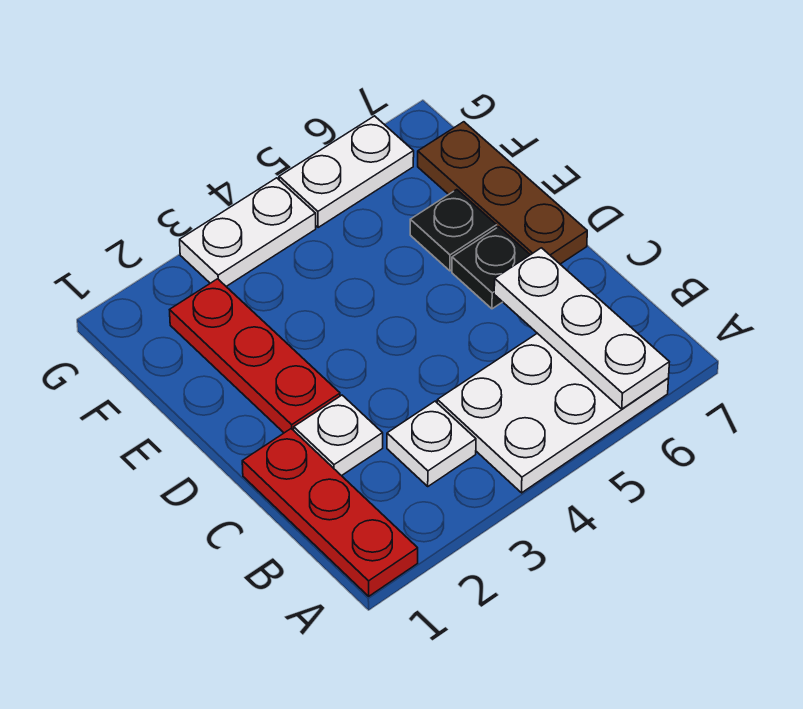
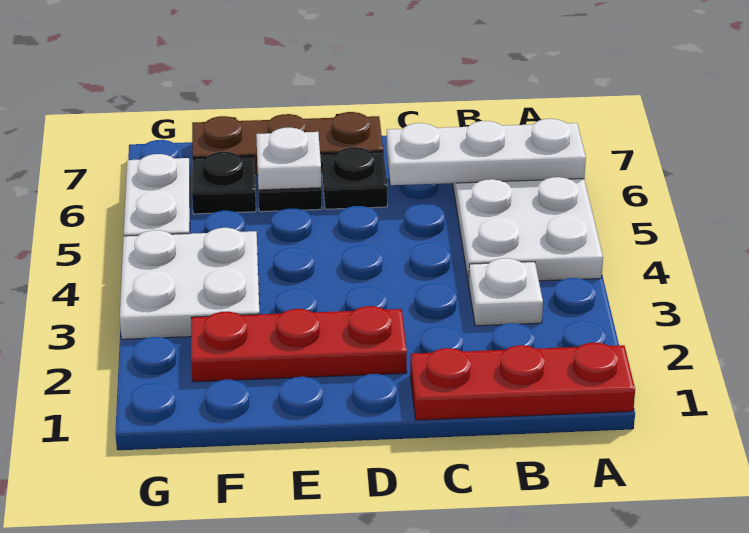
white 1x1 plate [294,395,383,476] -> white 1x1 plate moved to [256,127,321,190]
none -> black 1x1 plate [192,152,256,214]
white 1x2 plate [180,178,316,286] -> white 2x2 plate [120,228,259,339]

